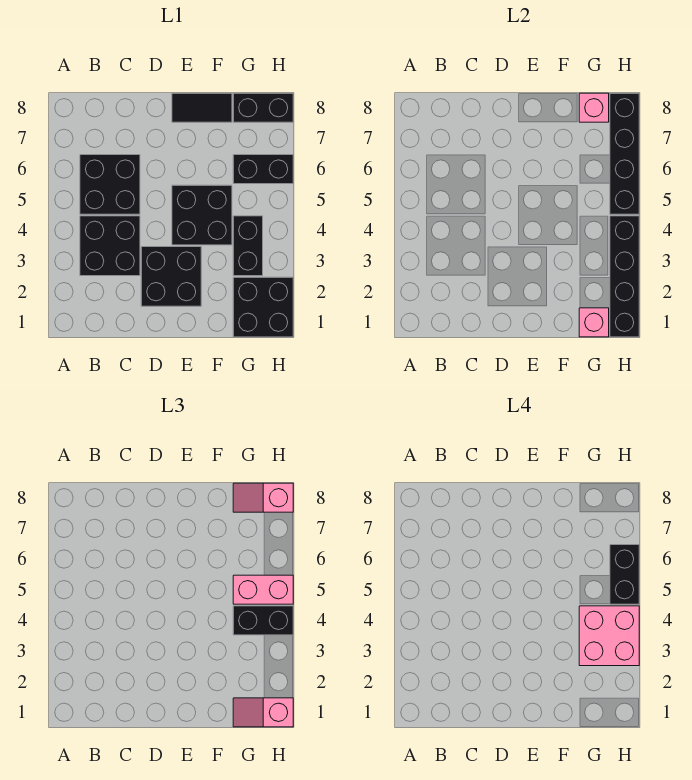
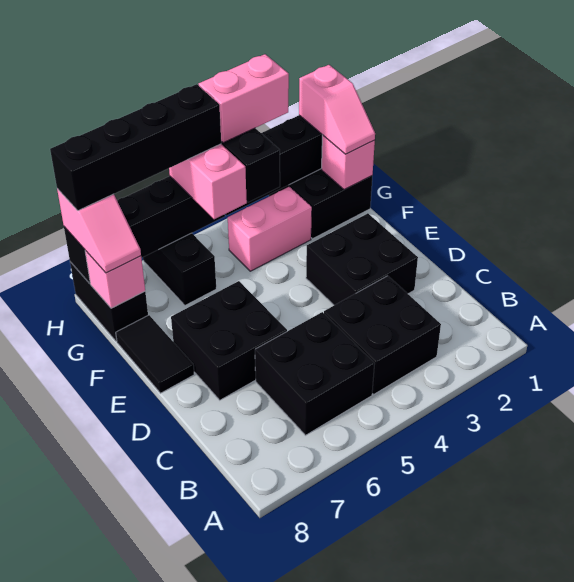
black 2x2 brick [172,185,232,245] -> black 2x2 brick moved to [171,281,287,400]
black 1x2 brick [233,216,263,276] -> pink 1x2 brick [228,187,312,271]
pink 2x2 brick [579,606,639,666] -> pink 1x2 brick [199,54,289,143]
black 1x2 brick [610,545,639,604] -> black 1x4 brick [50,84,221,211]

